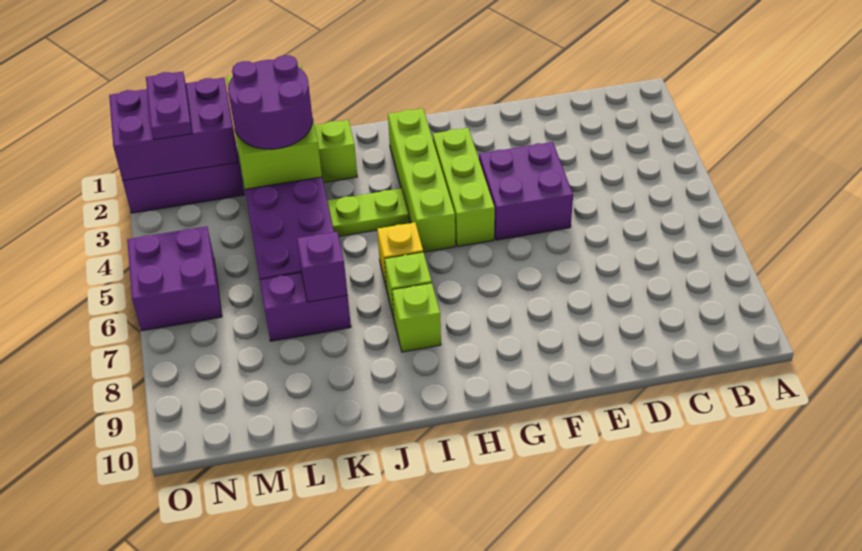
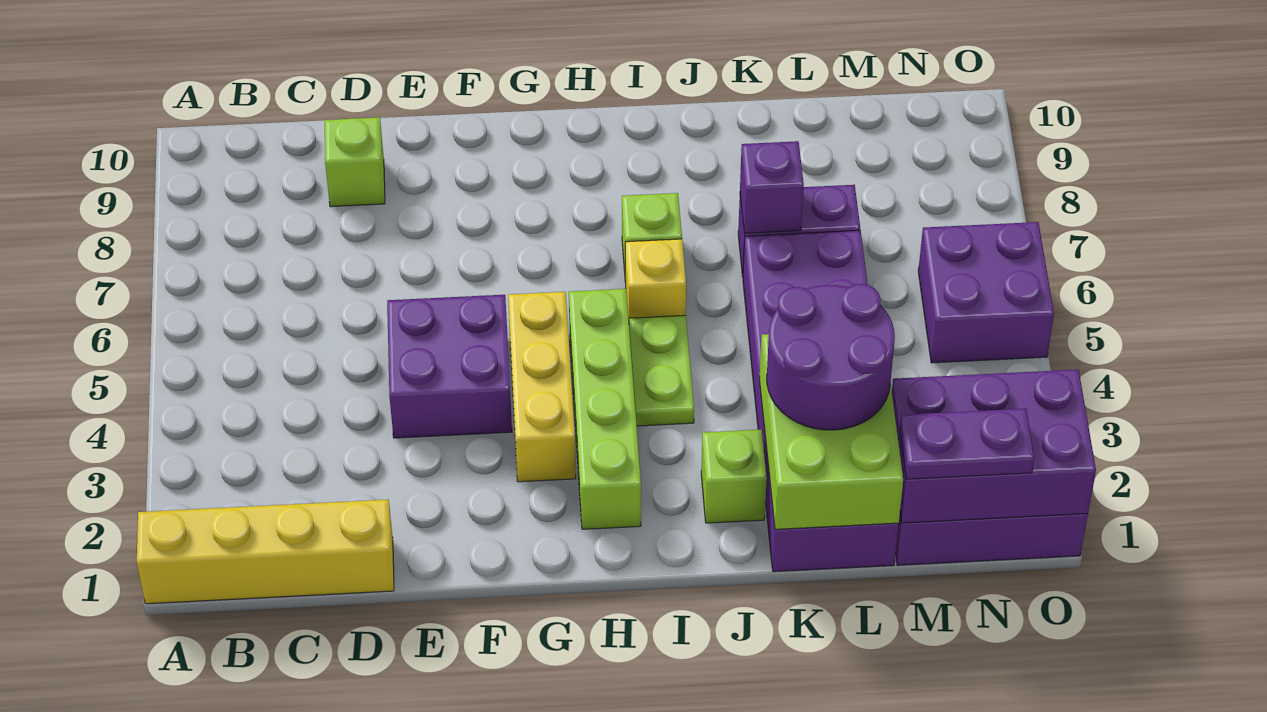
none -> yellow 1x4 brick [137,499,394,604]
lime 1x3 brick [433,128,495,246] -> yellow 1x3 brick [508,292,576,482]
lime 1x2 plate [327,189,409,236] -> lime 1x2 plate turned to [629,315,694,426]
lime 1x1 brick [392,283,441,352] -> lime 1x1 brick moved to [325,117,385,207]
purple 1x2 plate [146,71,192,140] -> purple 1x2 plate turned to [900,409,1034,479]

